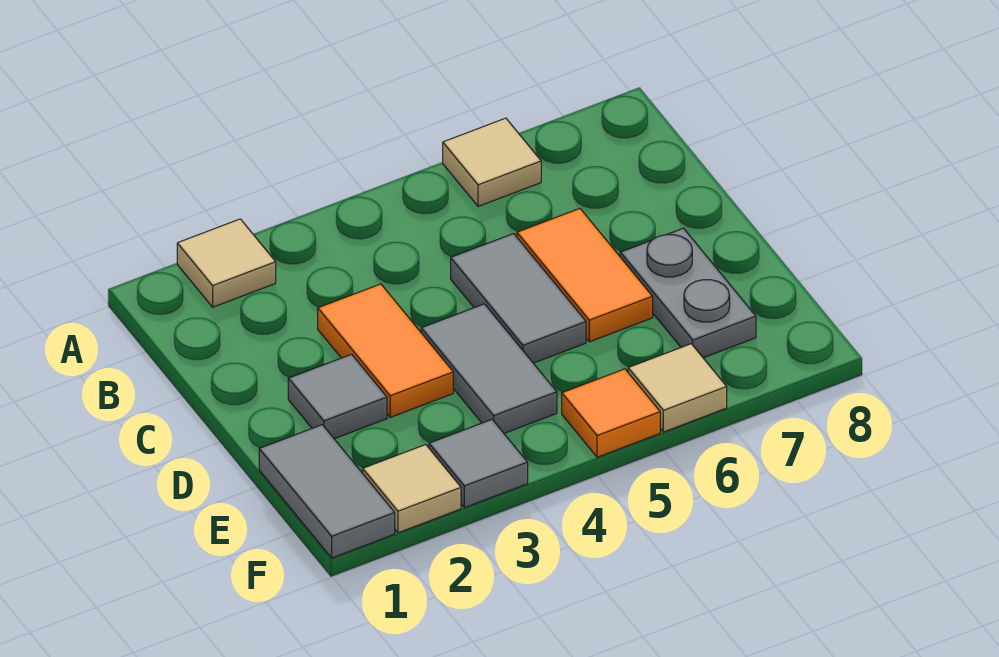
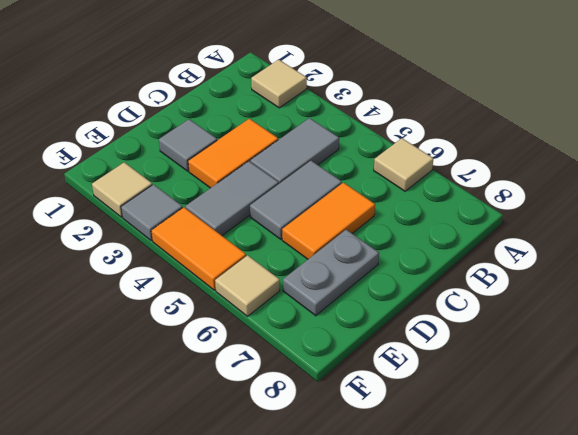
grey 1x2 tile [259,425,395,558] -> grey 1x2 tile moved to [250,118,339,184]
orange 1x1 tile [562,369,660,457] -> orange 1x2 tile [151,207,246,290]

